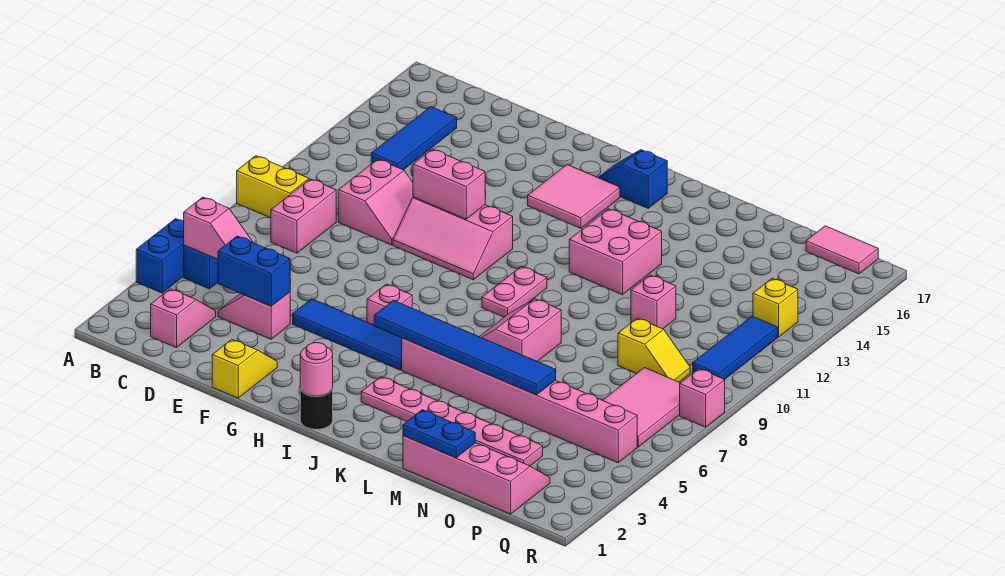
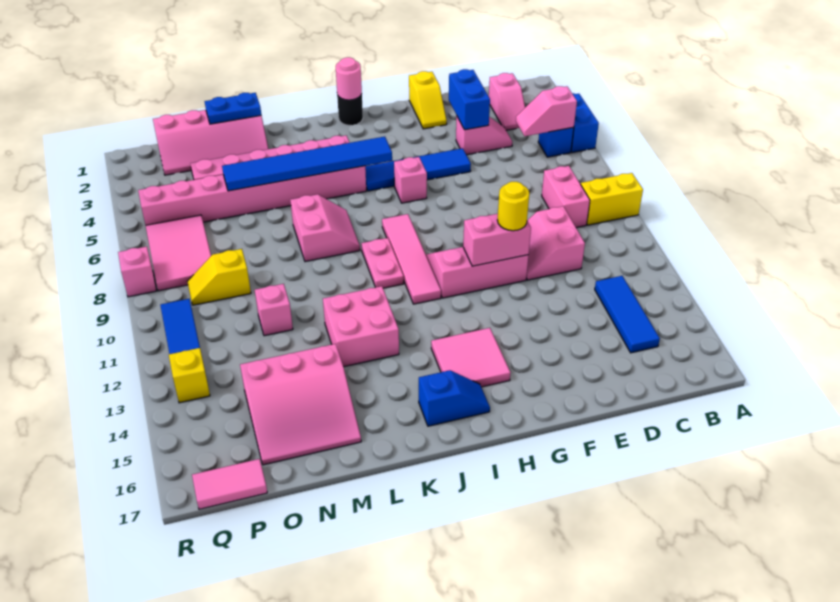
blue 1x2 brick [218,236,290,306] -> blue 1x2 brick turned to [449,69,490,130]
none -> yellow 1x1 round brick [497,182,529,231]
none -> pink 1x4 tile [382,214,441,304]
none -> pink 3x3 slope [240,344,361,465]

